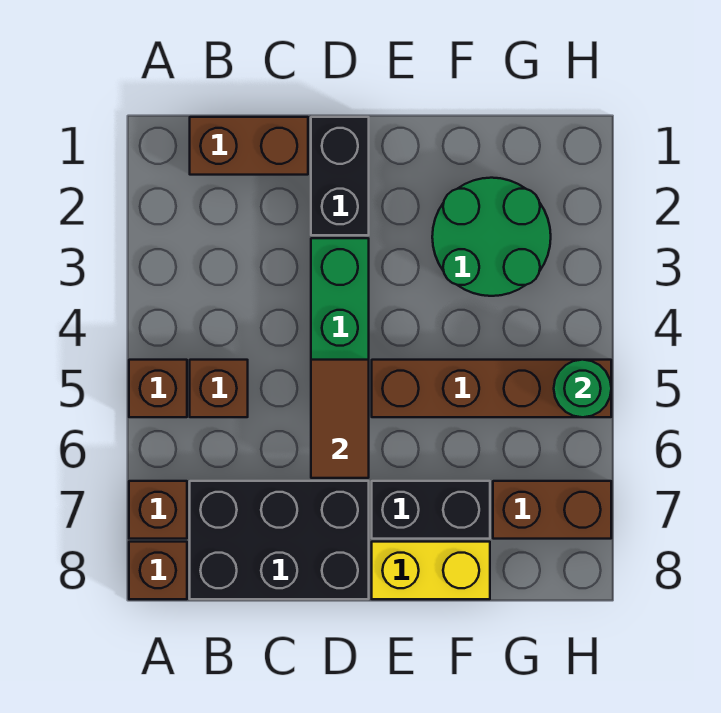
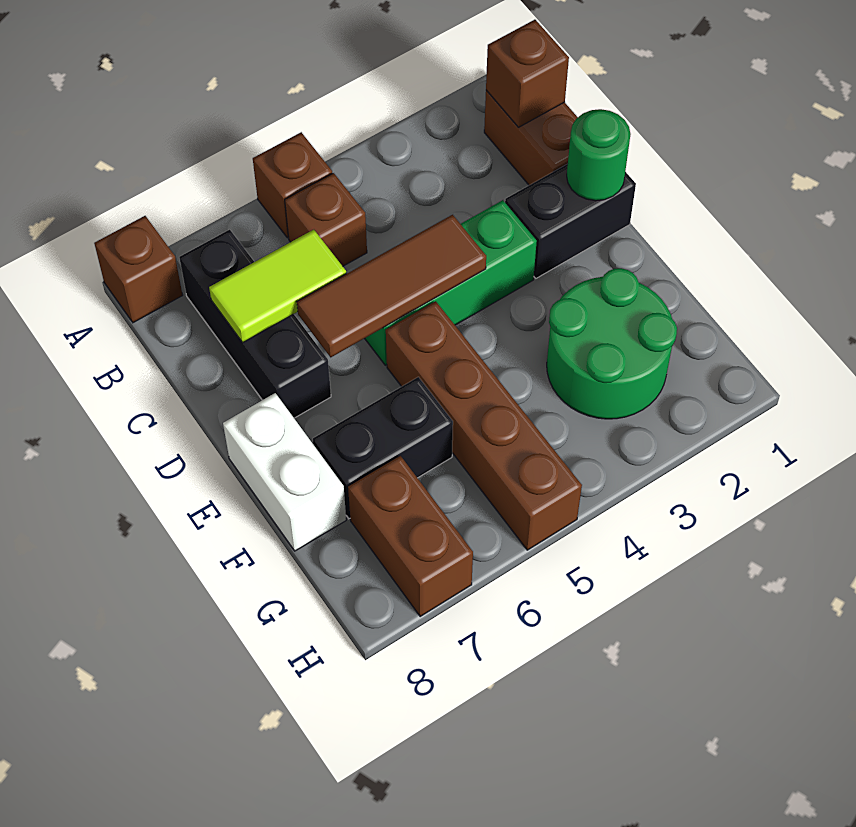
brown 1x1 brick [129,481,187,539] -> brown 1x1 brick moved to [486,20,569,127]
black 2x3 brick [190,481,369,599] -> black 1x3 brick [179,230,331,418]
none -> lime 1x2 tile [209,230,346,343]
brown 1x2 tile [311,360,369,478] -> brown 1x3 tile [297,215,486,357]
black 1x2 brick [372,481,490,539] -> black 1x2 brick turned to [313,377,453,519]
yellow 1x2 brick [372,542,490,599] -> white 1x2 brick [223,393,346,551]
green 1x1 round brick [554,360,611,417] -> green 1x1 round brick moved to [567,109,631,201]

